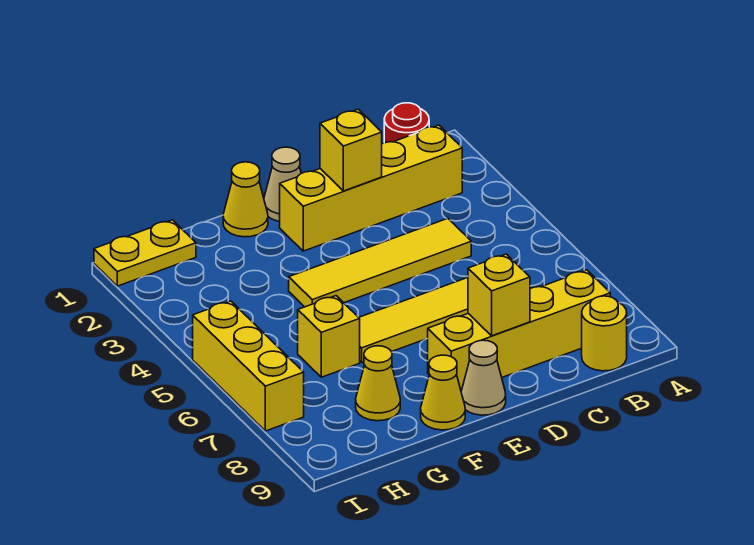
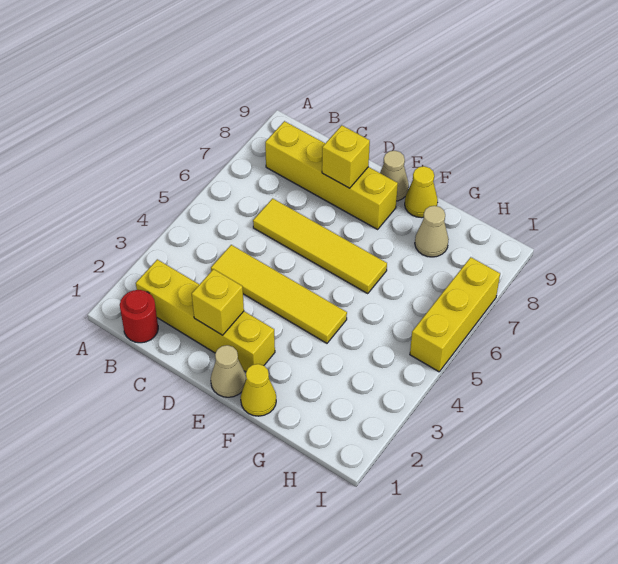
yellow 1x1 round brick [582,296,627,371] -> none
yellow 1x1 brick [298,296,360,377] -> none
yellow 1x1 cone [356,346,400,421] -> tan 1x1 cone [415,206,449,257]
yellow 1x2 plate [94,220,196,286] -> none

